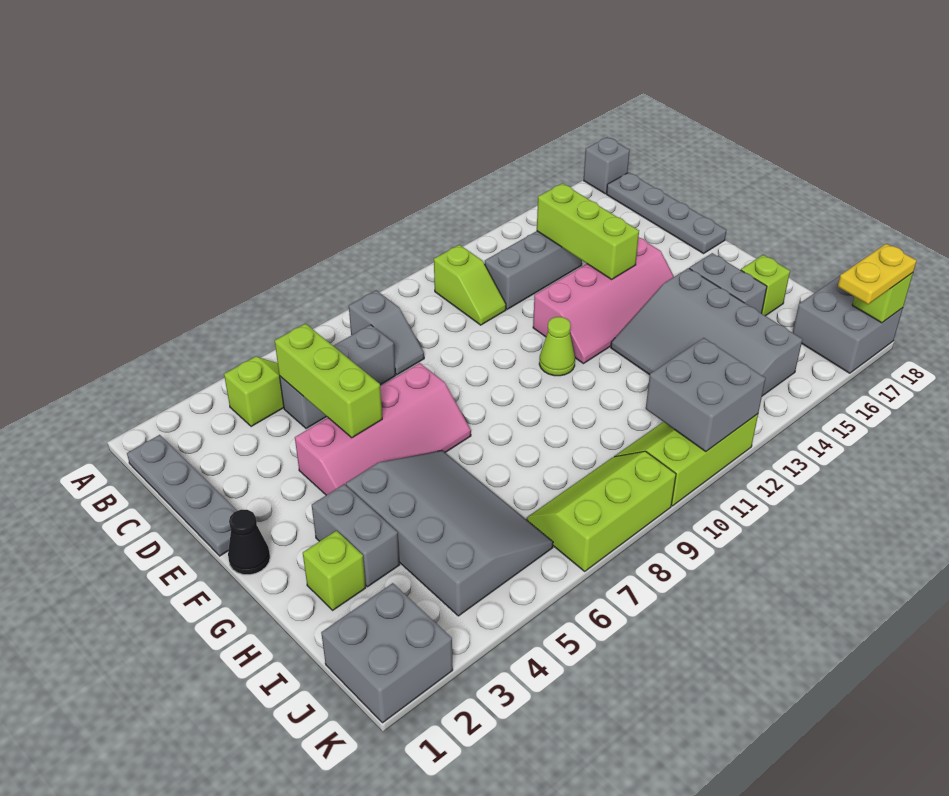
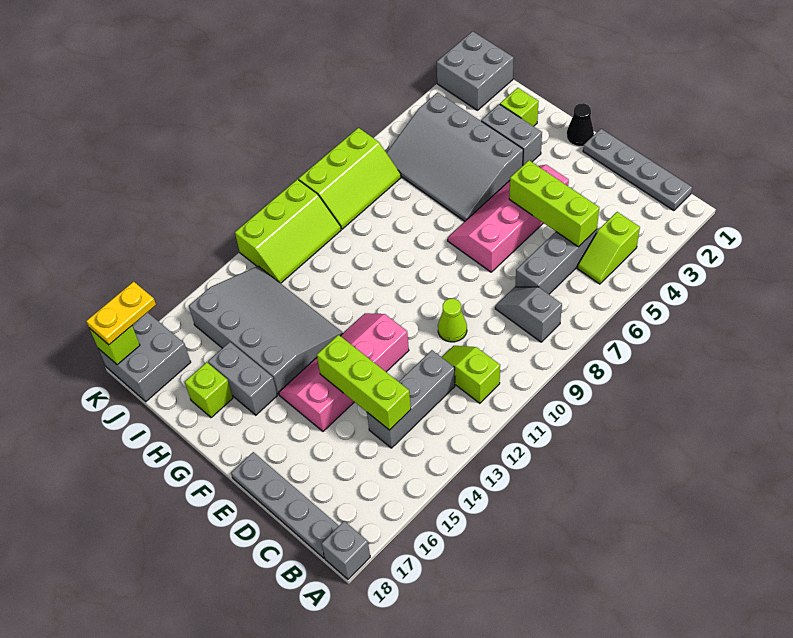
lime 1x1 cone [539,317,575,376] -> lime 1x1 cone moved to [438,298,467,342]
grey 2x2 brick [646,338,766,452] -> none

